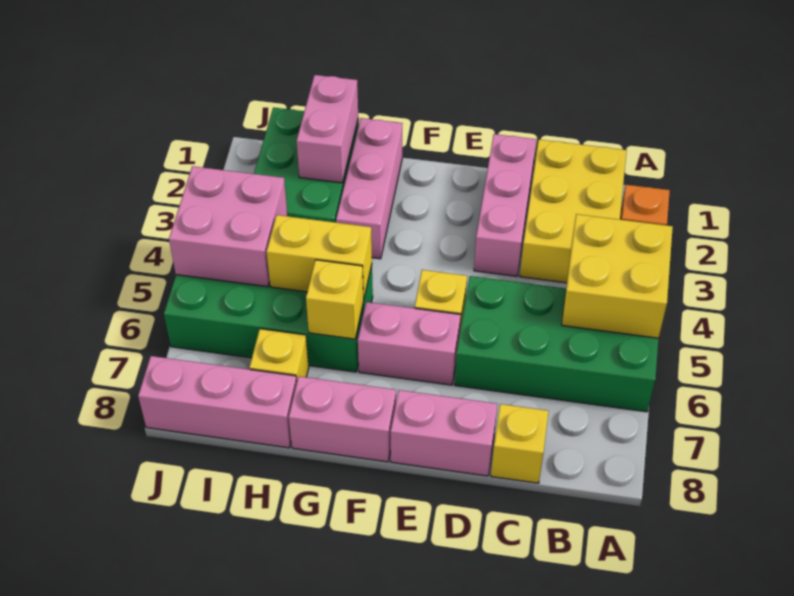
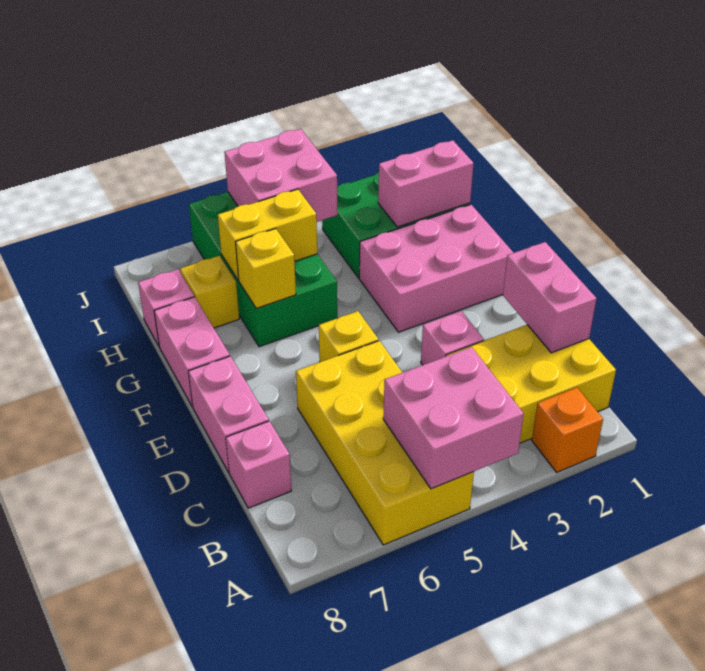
yellow 2x2 brick [562,214,673,338] -> pink 2x2 brick [383,347,524,489]
green 2x4 brick [455,276,659,412] -> yellow 2x4 brick [296,341,474,545]
yellow 1x1 brick [491,404,549,483] -> pink 1x1 brick [226,421,291,508]
pink 1x3 brick [474,134,536,276] -> pink 1x1 brick [421,311,484,365]
pink 1x2 brick [358,302,461,385] -> pink 1x2 brick moved to [503,242,597,353]
pink 1x3 brick [336,118,403,259] -> pink 2x3 brick [359,205,513,332]
yellow 1x2 brick [267,215,372,298] -> yellow 1x2 brick turned to [218,189,317,280]
pink 1x3 brick [138,356,297,448] -> pink 1x1 brick [138,269,194,346]

